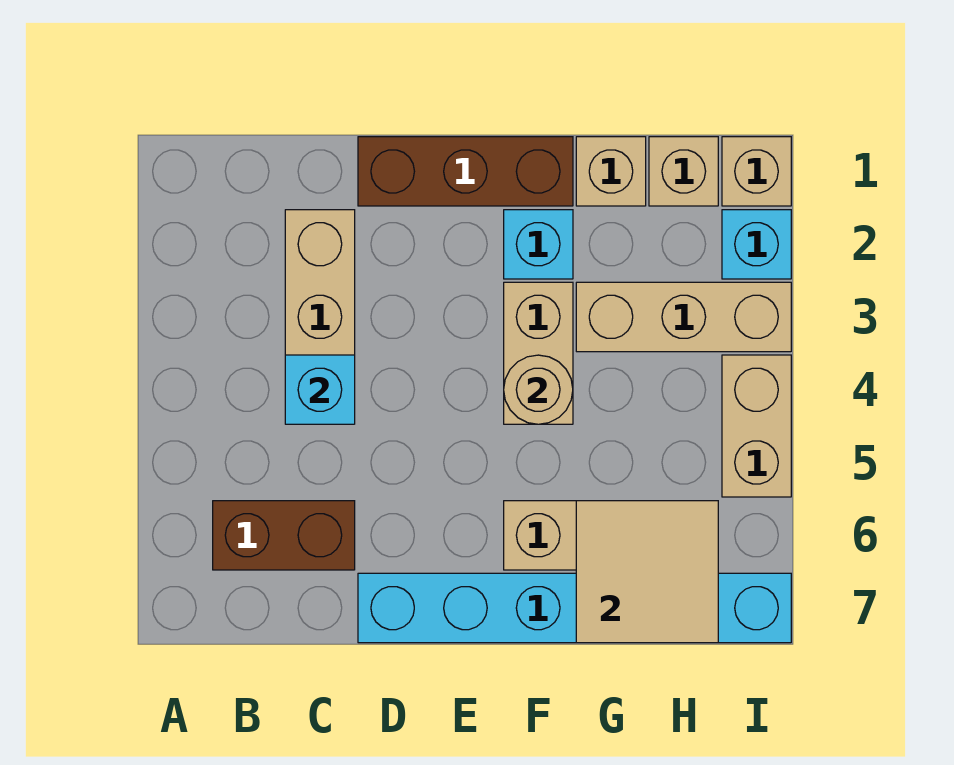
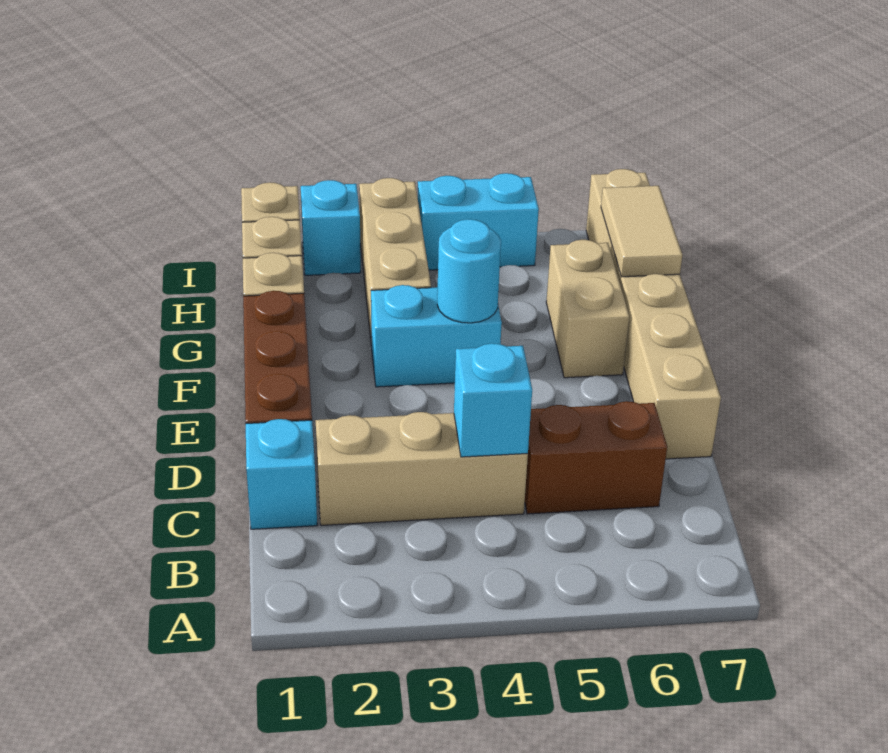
brown 1x2 brick [213,501,355,570] -> brown 1x2 brick turned to [525,401,667,514]
cyan 1x6 brick [358,573,791,643] -> tan 1x6 brick [586,169,721,459]
cyan 1x1 brick [504,210,573,279] -> cyan 1x1 brick moved to [246,419,317,529]
tan 1x2 brick [504,282,573,424] -> cyan 1x2 brick [371,285,502,387]
tan 1x1 round brick [504,355,573,424] -> cyan 1x1 round brick [437,219,501,323]
tan 2x2 tile [576,501,718,643] -> tan 1x2 tile [601,186,682,277]
tan 1x2 brick [722,355,791,497] -> cyan 1x2 brick [418,173,539,270]

